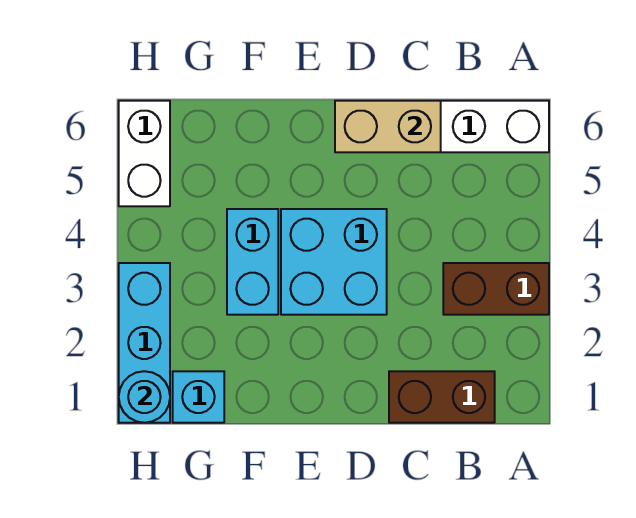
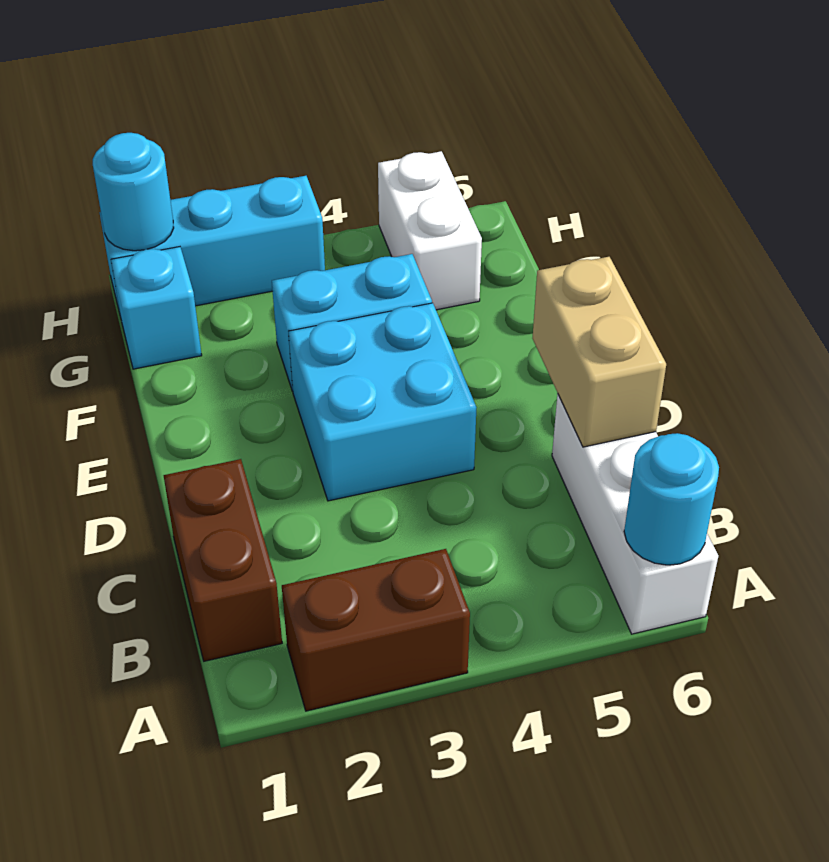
brown 1x2 brick [443,263,549,315] -> brown 1x2 brick turned to [282,549,470,711]
none -> cyan 1x1 round brick [624,433,719,565]
white 1x2 brick [119,101,170,206] -> white 1x2 brick turned to [378,151,482,310]

